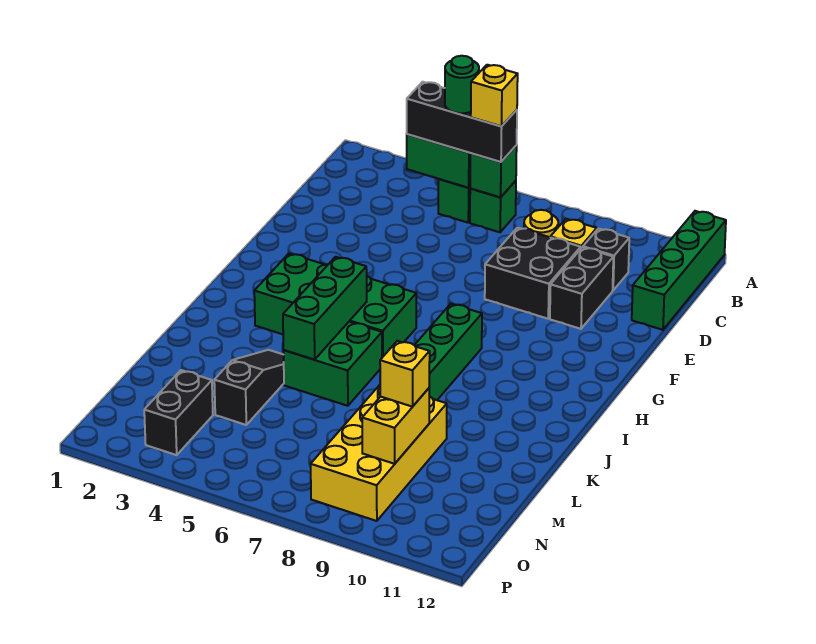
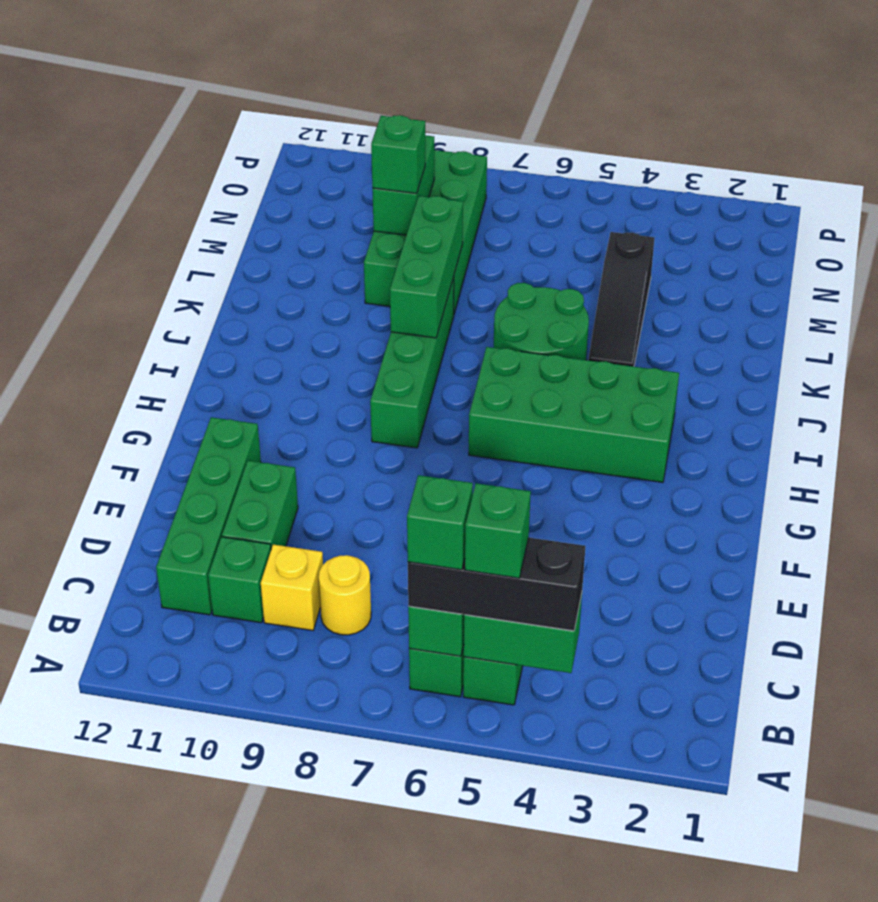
green 1x4 brick [632,211,726,330] -> green 1x4 brick moved to [156,417,261,615]
green 1x1 round brick [445,56,479,113] -> green 1x1 brick [465,483,531,578]
yellow 1x1 brick [471,65,518,126] -> green 1x1 brick [407,475,473,570]
black 1x1 brick [583,228,629,290] -> green 1x1 brick [208,537,271,623]
black 2x2 brick [485,228,581,319] -> none
black 1x2 brick [550,247,613,329] -> green 1x2 brick [222,461,298,549]
green 1x3 brick [283,257,367,360] -> green 1x3 brick moved to [390,196,463,338]
green 2x2 brick [284,322,382,406] -> green 2x2 round brick [494,283,589,360]
yellow 2x4 brick [311,385,447,521] -> green 2x4 brick [364,150,487,313]
yellow 1x2 brick [362,388,429,464] -> green 1x2 brick [372,135,434,235]
yellow 1x1 brick [380,341,430,407] -> green 1x1 brick [371,115,425,194]
black 1x2 brick [144,370,213,455] -> none

